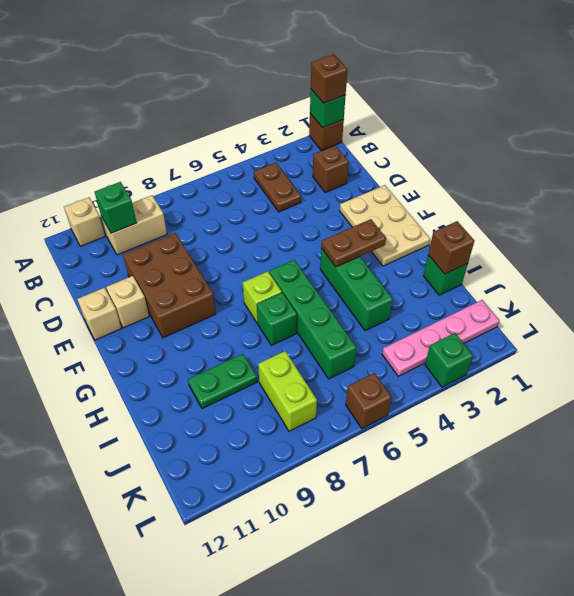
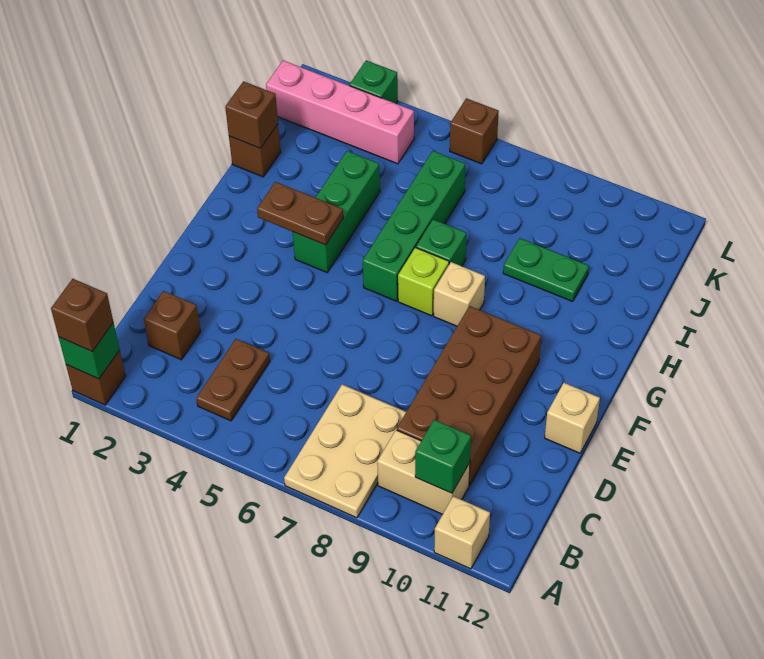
brown 2x3 brick [123,233,216,338] -> brown 2x4 brick [397,306,541,485]
tan 2x3 plate [340,185,430,266] -> tan 2x3 plate moved to [284,384,406,518]
tan 1x1 brick [106,276,149,328] -> tan 1x1 brick moved to [434,262,485,326]
green 1x1 brick [424,255,468,295] -> brown 1x1 brick [229,124,281,177]
lime 1x2 brick [258,351,317,431] -> none
pink 1x4 plate [382,300,500,376] -> pink 1x4 brick [266,60,414,164]

